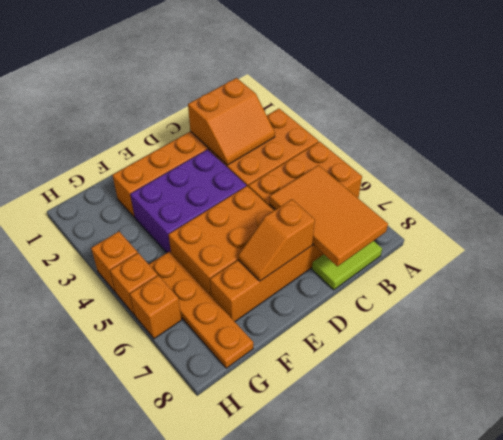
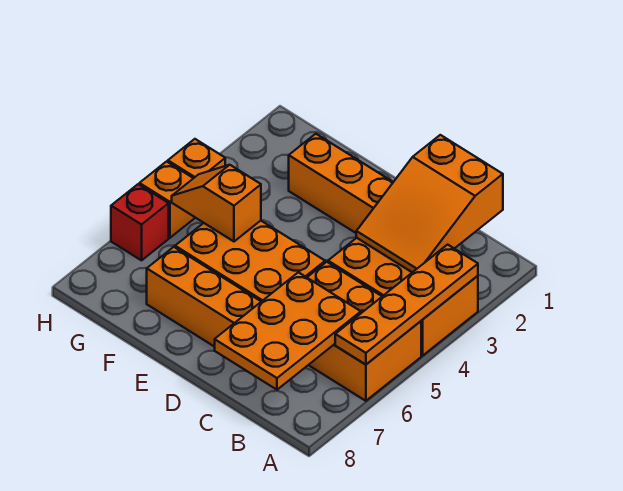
orange 2x2 slope [188,78,275,165] -> orange 2x3 slope [356,135,503,272]
orange 2x3 tile [270,165,388,266] -> orange 2x3 plate [215,272,361,390]
lime 1x2 tile [312,241,382,290] -> none
purple 2x3 brick [130,149,246,253] -> none
orange 1x2 slope [238,199,315,281] -> orange 1x2 slope moved to [172,165,261,241]
orange 1x4 plate [149,251,253,368] -> orange 1x4 plate moved to [335,245,478,365]
orange 1x1 brick [130,275,182,339] -> red 1x1 brick [111,184,169,260]

